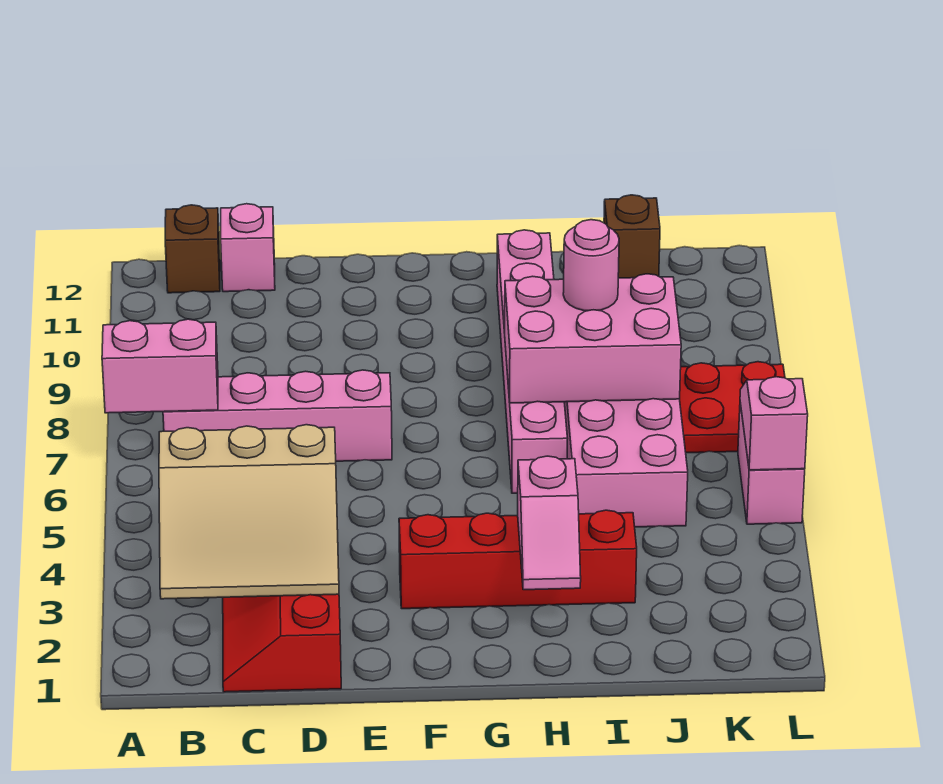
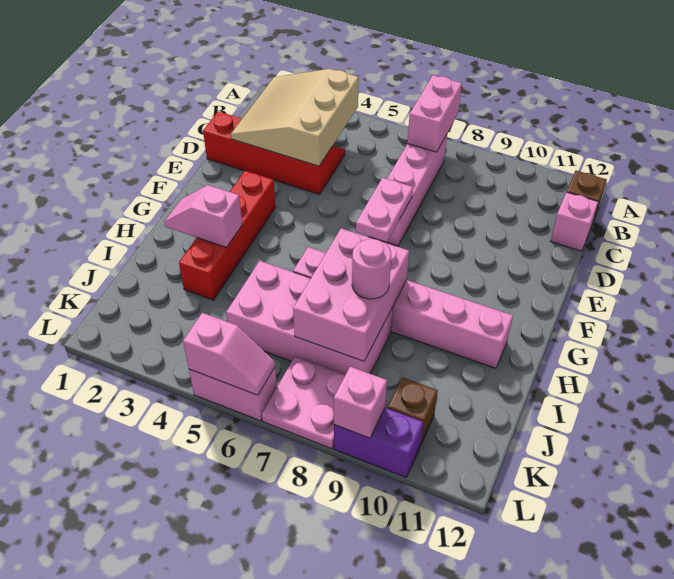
none -> pink 1x2 plate [356,178,413,242]
brown 1x1 brick [604,195,660,278] -> brown 1x1 brick moved to [388,377,438,444]
red 2x2 plate [680,362,785,453] -> pink 2x2 plate [262,356,345,449]
none -> purple 1x2 brick [334,407,423,477]
none -> pink 1x1 brick [334,367,387,438]

